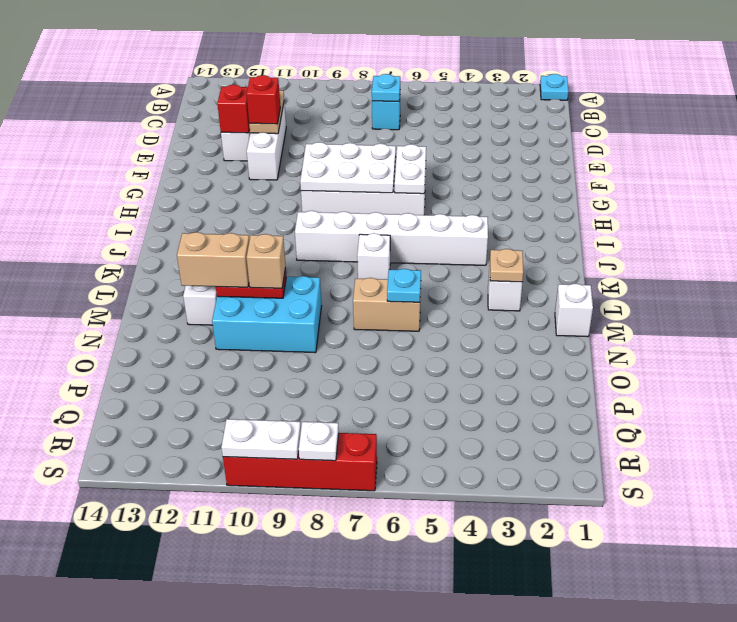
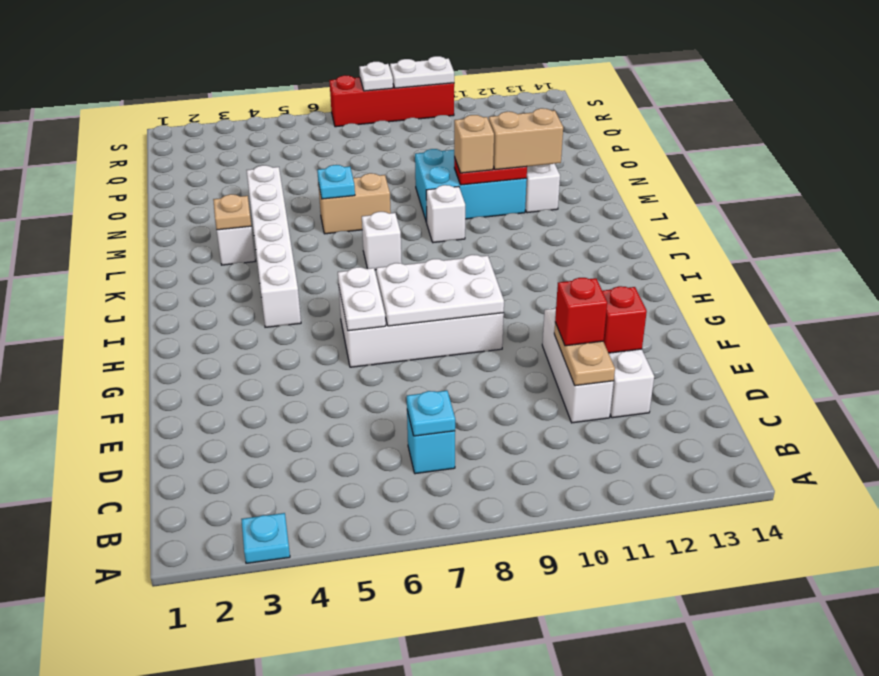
cyan 1x1 plate [540,74,568,100] -> cyan 1x1 plate moved to [241,513,290,563]
white 1x6 brick [295,211,488,265] -> white 1x6 brick turned to [247,165,301,327]
white 1x1 brick [555,284,593,337] -> white 1x1 brick moved to [426,185,465,243]

